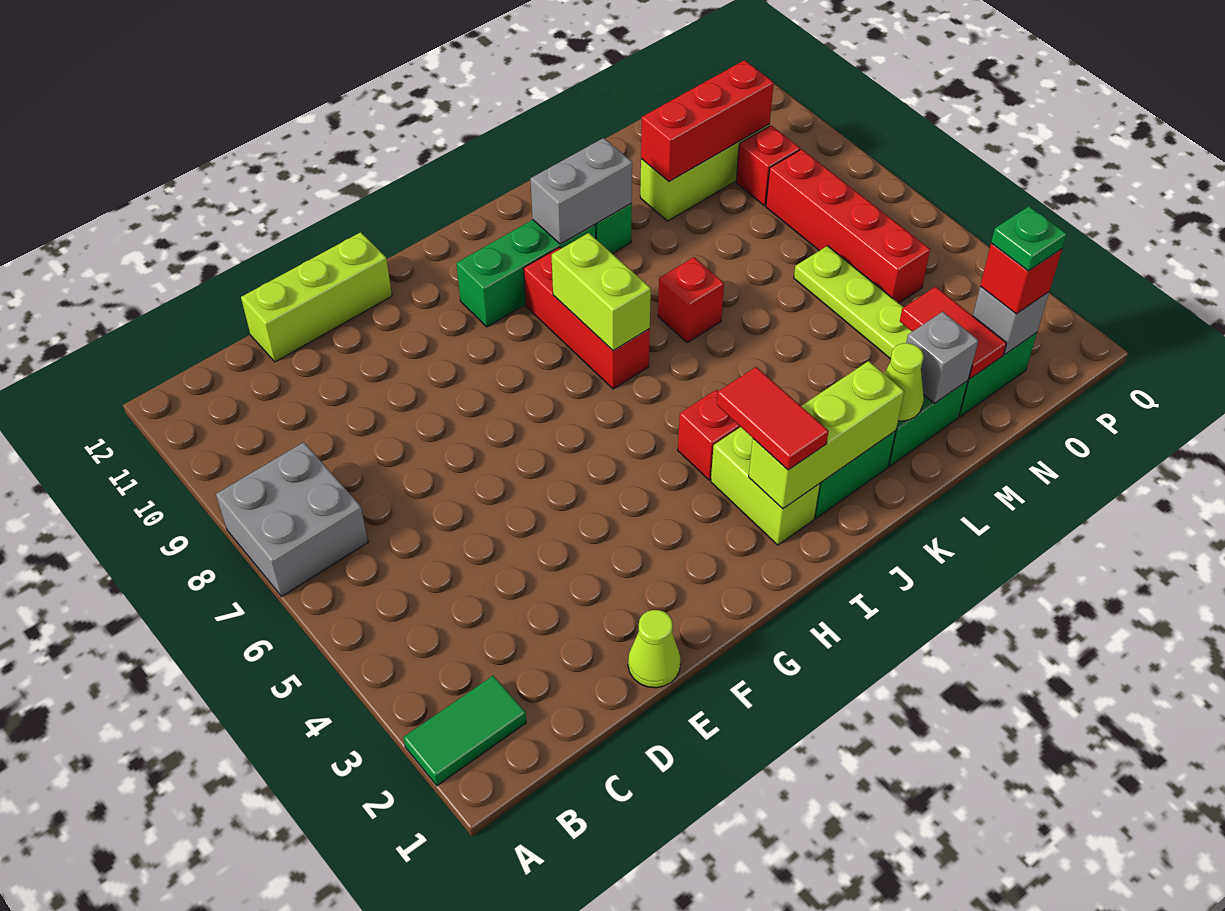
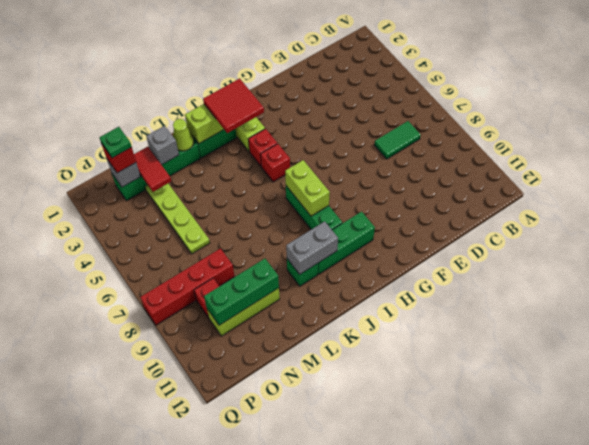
green 1x2 tile [403,676,526,785] -> green 1x2 tile moved to [374,121,421,159]
grey 2x2 brick [216,442,368,596] -> none
lime 1x3 brick [241,232,392,362] -> none
lime 1x1 cone [628,610,681,688] -> none
red 1x2 tile [717,367,829,470] -> red 2x2 tile [203,78,264,133]
red 1x3 brick [524,247,650,389] -> green 1x3 brick [286,186,342,230]
red 1x1 brick [658,257,724,343] -> red 1x1 brick moved to [261,144,290,182]
red 1x3 brick [641,60,774,182] -> green 1x3 brick [204,259,279,325]
red 1x4 brick [766,149,930,303] -> red 1x4 brick turned to [140,248,234,325]

